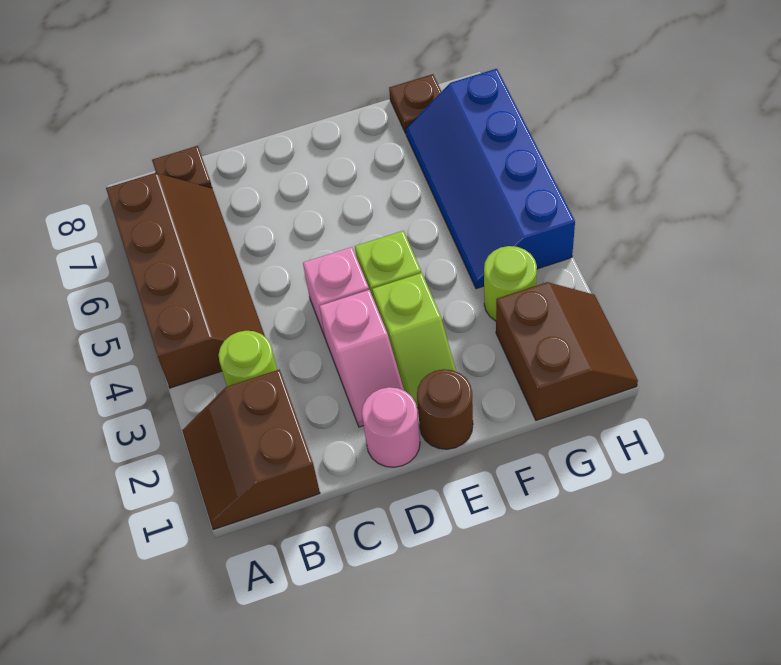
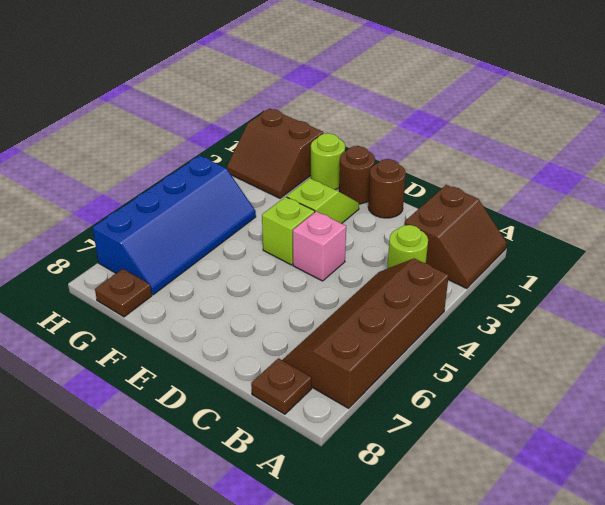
pink 1x1 round brick [362,387,420,467] -> brown 1x1 round brick [368,159,406,218]
pink 1x2 slope [319,290,404,427] -> none
brown 2x2 slope [496,282,638,420] -> brown 2x2 slope turned to [227,109,323,198]
lime 1x1 round brick [484,246,537,321] -> lime 1x1 round brick moved to [311,133,345,190]

